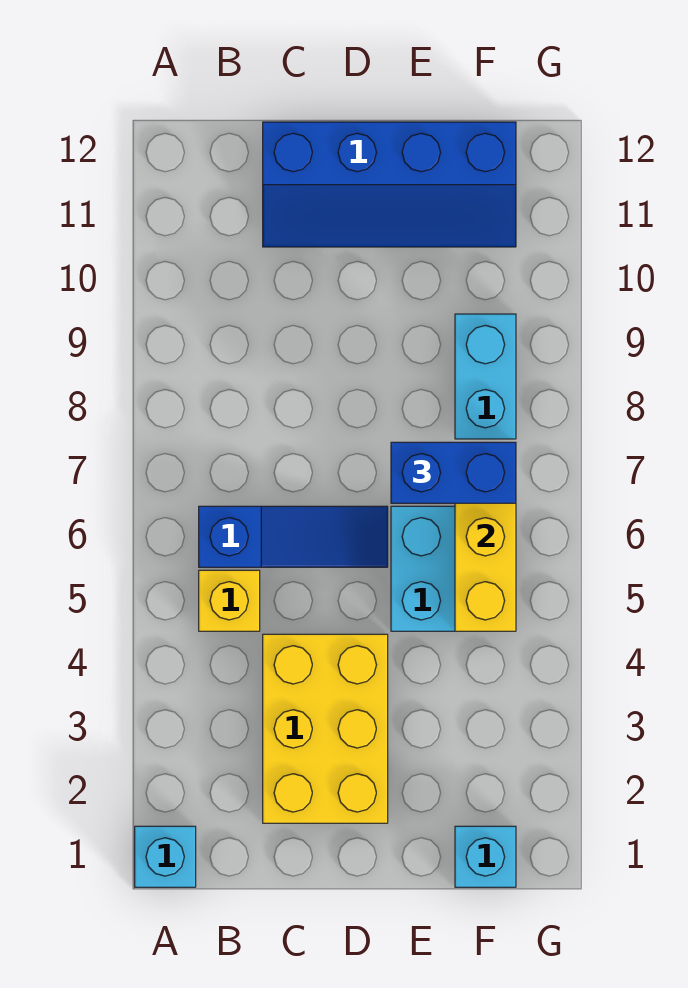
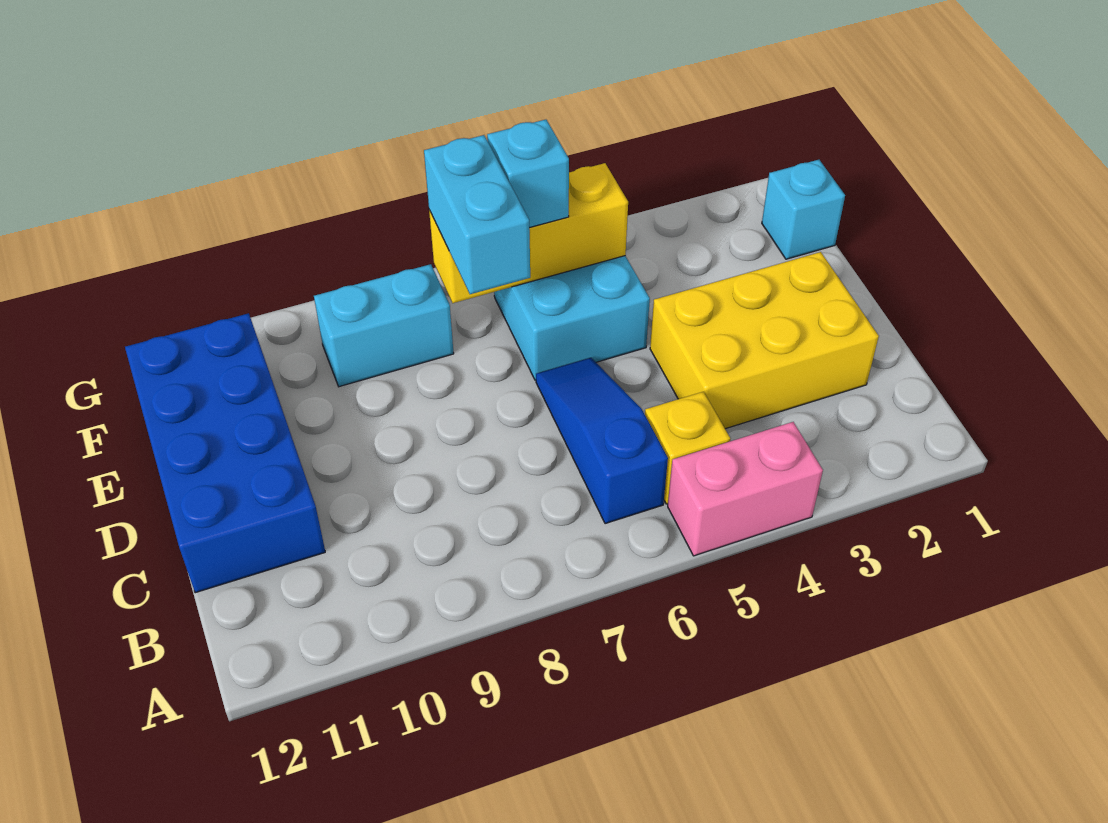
cyan 1x1 brick [135,826,196,887] -> cyan 1x1 brick moved to [487,120,569,228]
none -> pink 1x2 brick [668,422,823,556]
blue 2x4 slope [263,122,516,247] -> blue 2x4 brick [125,313,325,593]
blue 1x2 brick [391,442,516,503] -> cyan 1x2 brick [424,135,530,294]

